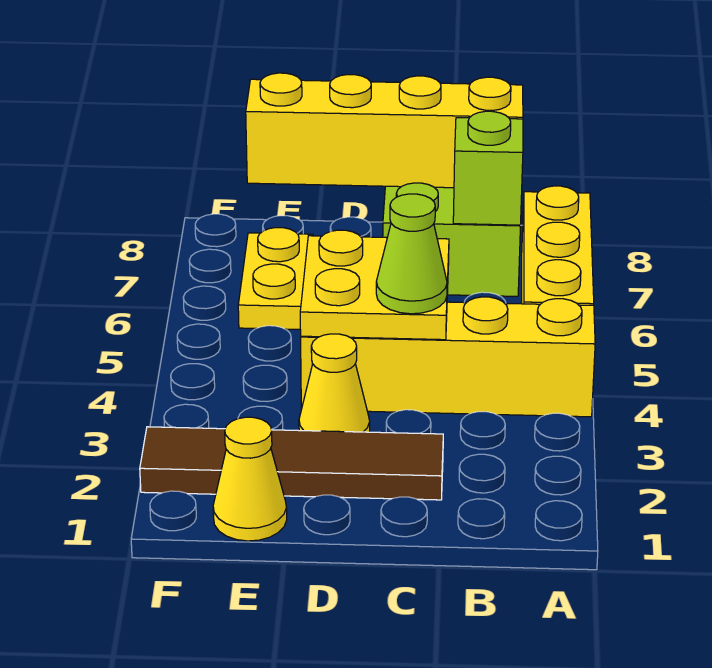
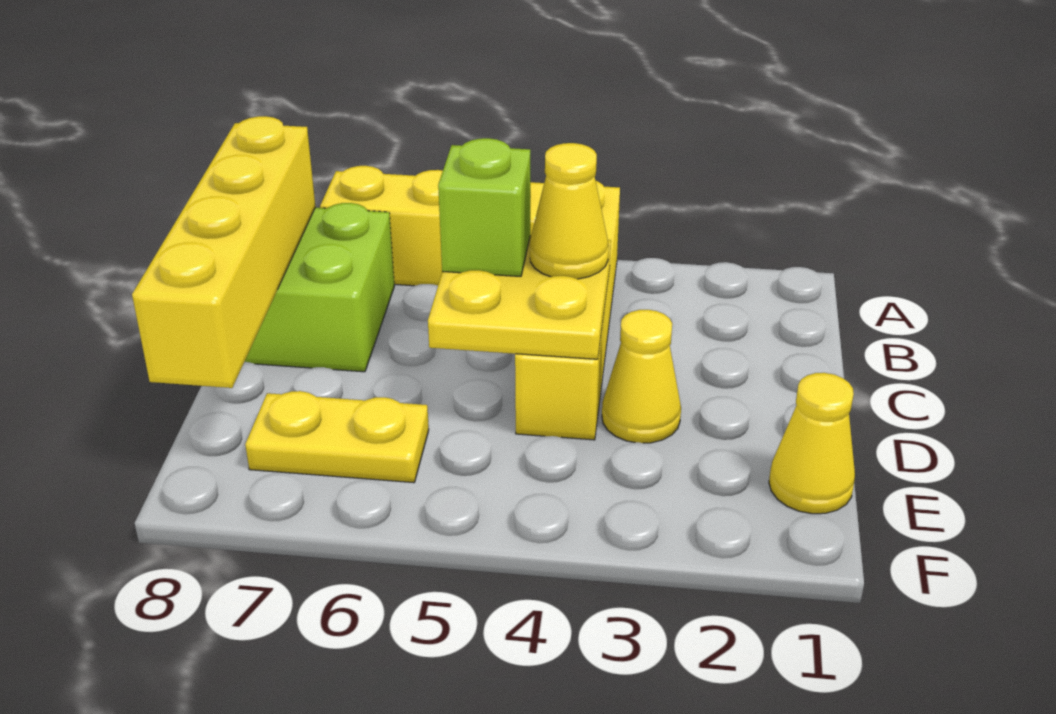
lime 1x1 brick [453,111,523,225] -> lime 1x1 brick moved to [438,138,530,276]
brown 1x4 tile [140,427,443,500] -> none
lime 1x1 cone [376,194,447,314] -> yellow 1x1 cone [530,143,609,279]

